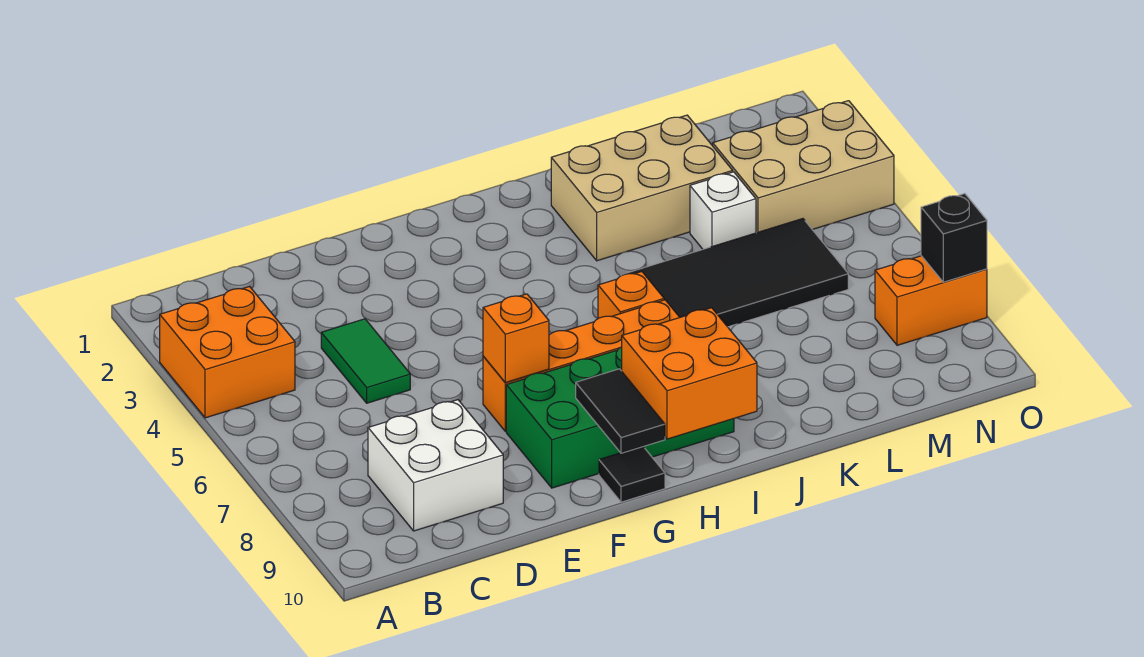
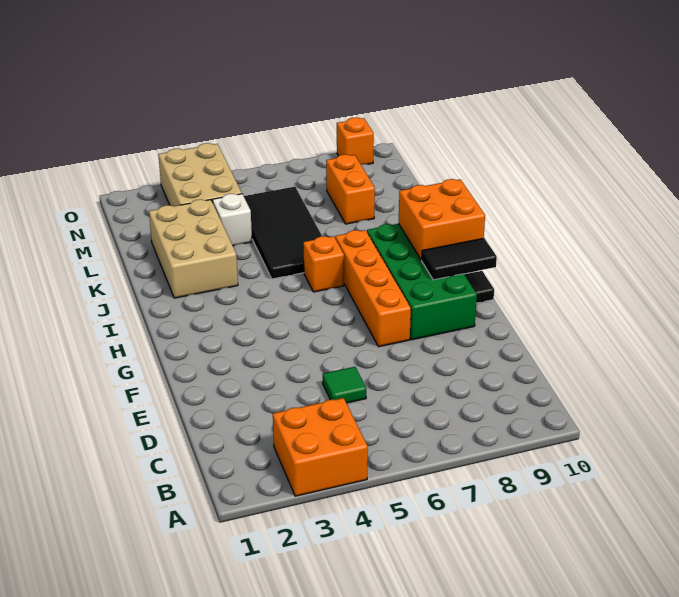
white 2x2 brick [368,400,503,531] -> none
green 1x2 tile [321,319,410,403] -> green 1x1 tile [323,367,366,403]
orange 1x1 brick [483,294,549,383] -> orange 1x1 brick moved to [337,117,374,164]
orange 1x2 brick [875,256,987,345] -> orange 1x2 brick moved to [326,154,375,224]
black 1x1 brick [921,194,987,282] -> none

